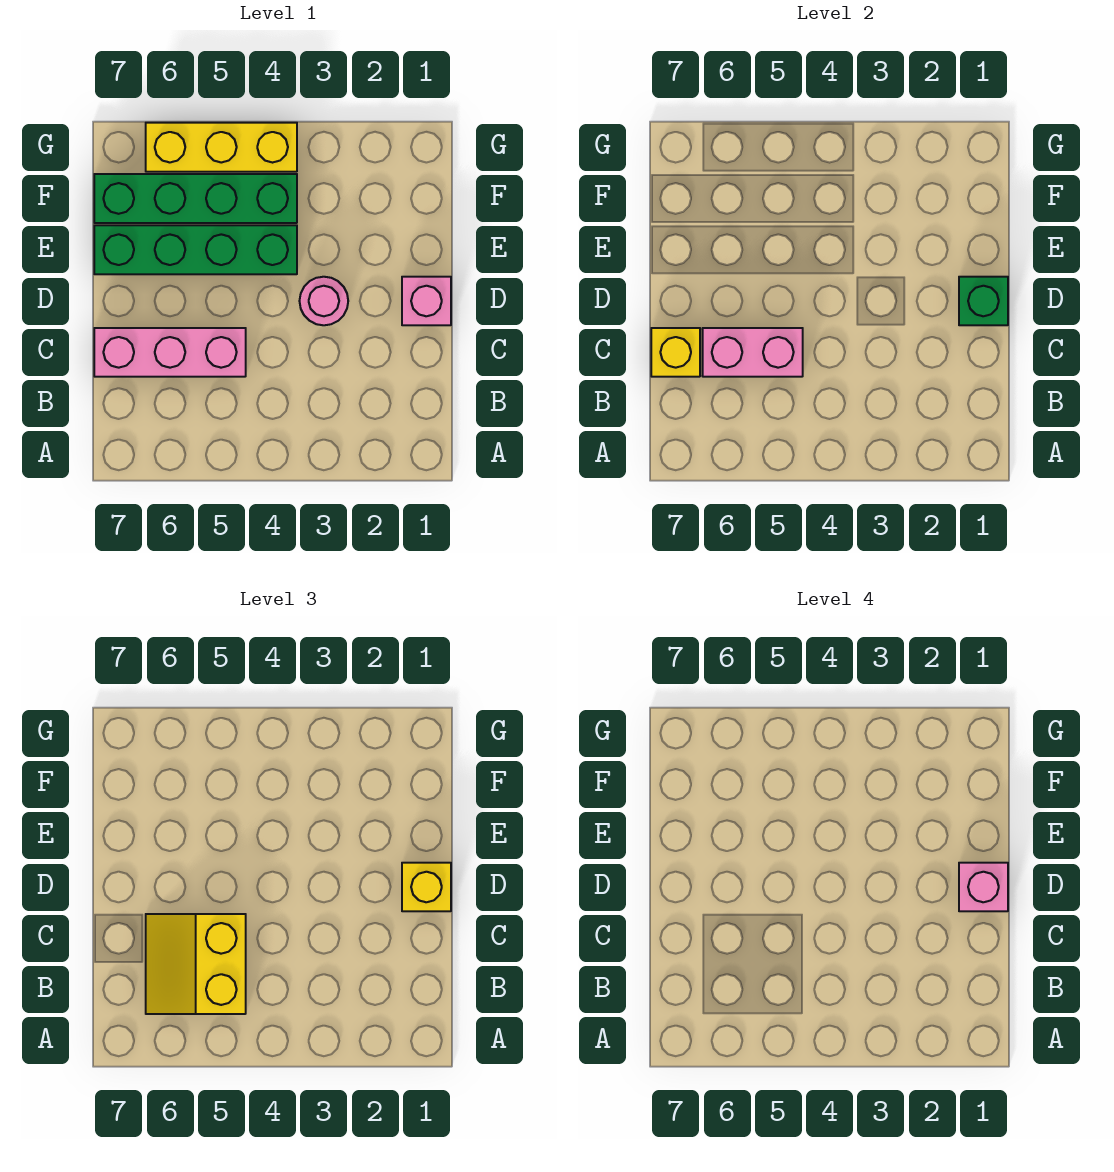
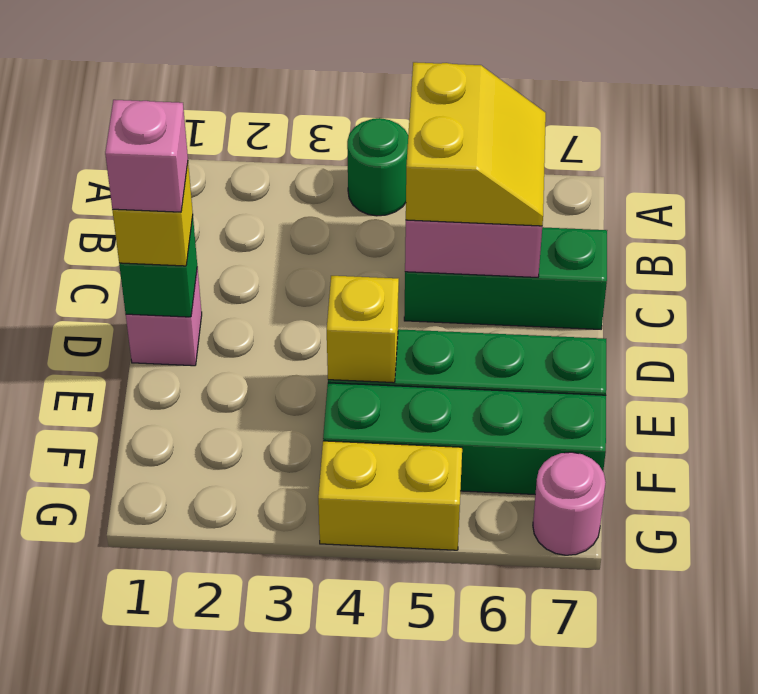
none -> green 1x1 round brick [347,118,408,216]
pink 1x3 brick [94,328,246,377] -> green 1x3 brick [404,227,607,329]
yellow 1x1 brick [651,328,700,377] -> yellow 1x1 brick moved to [327,276,399,383]
pink 1x1 round brick [300,277,348,325] -> pink 1x1 round brick moved to [533,452,606,555]
yellow 1x3 brick [146,123,297,172] -> yellow 1x2 brick [318,441,462,550]

